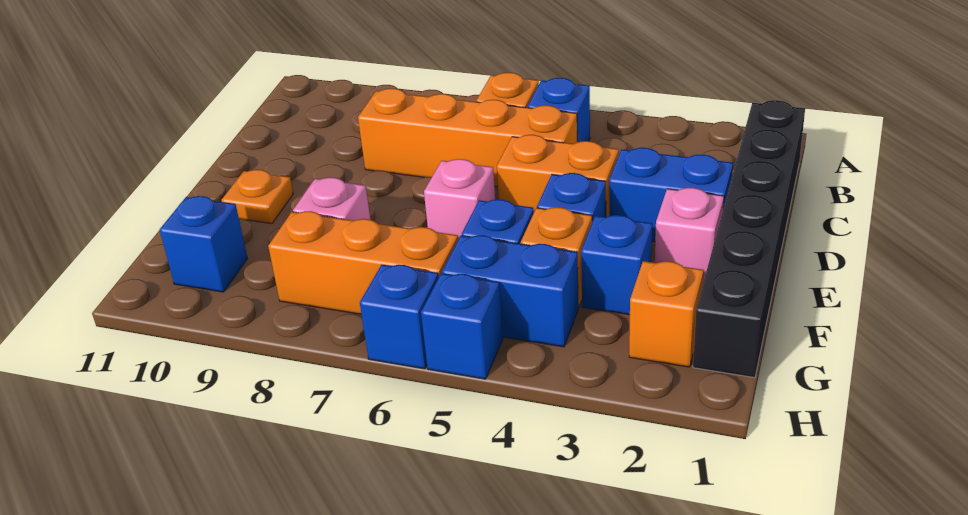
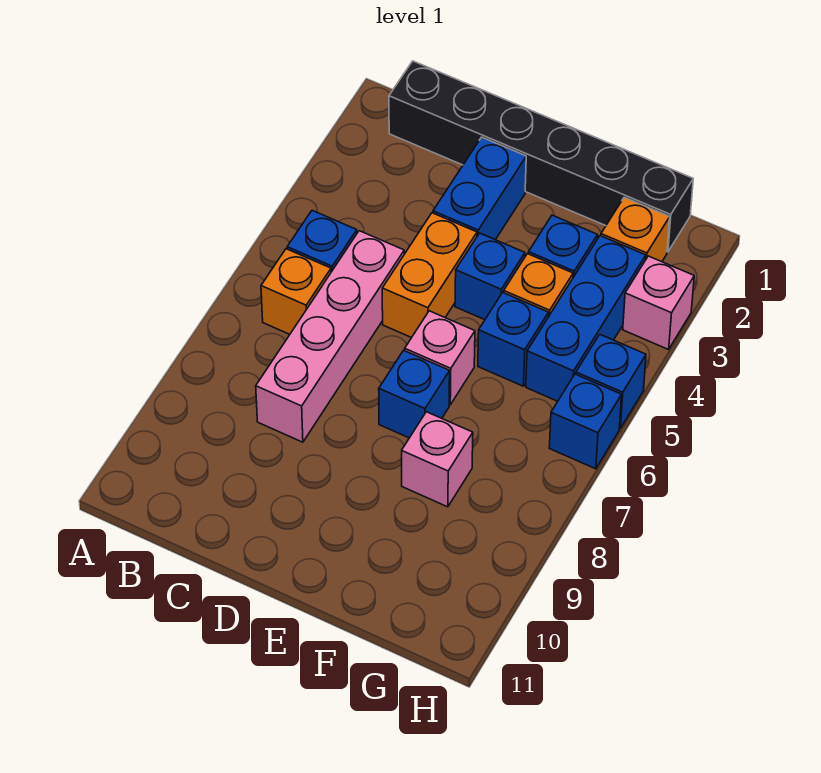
orange 1x4 brick [358,88,577,187] -> pink 1x4 brick [256,231,404,442]
pink 1x1 brick [655,188,724,282] -> pink 1x1 brick moved to [623,256,694,349]
orange 1x1 plate [222,170,293,224] -> none
blue 1x2 brick [442,235,579,347] -> blue 1x3 brick [526,236,646,401]
orange 1x3 brick [268,211,458,314] -> none
blue 1x1 brick [160,196,248,292] -> blue 1x1 brick moved to [379,350,450,438]

